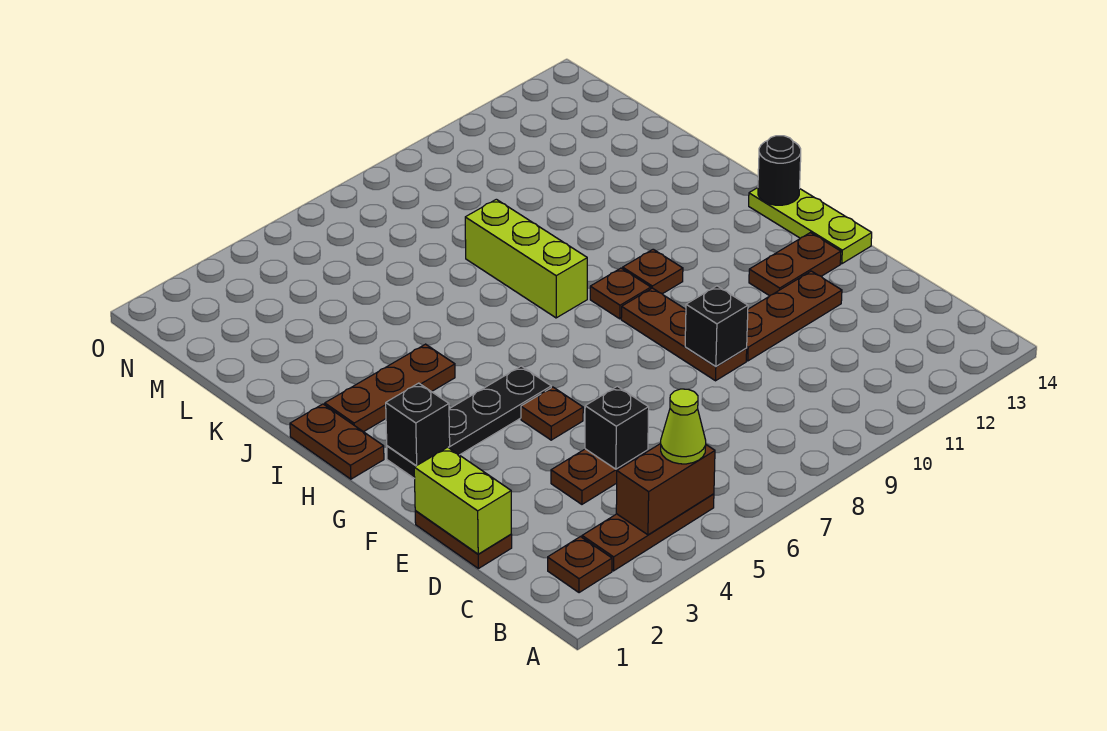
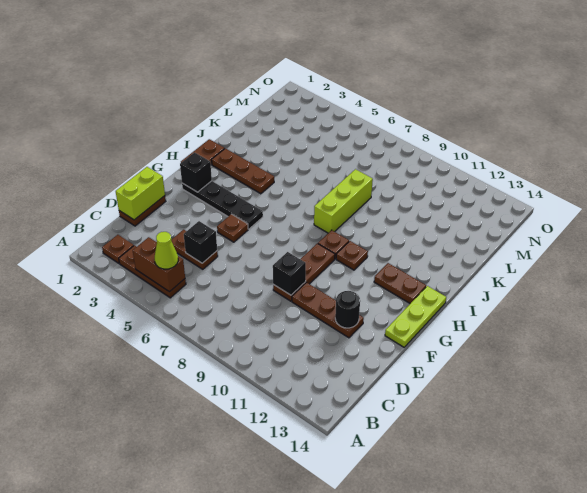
brown 1x2 plate [749,233,841,296] -> brown 1x2 plate moved to [374,263,426,303]
black 1x1 round brick [758,136,801,205] -> black 1x1 round brick moved to [335,291,360,328]

